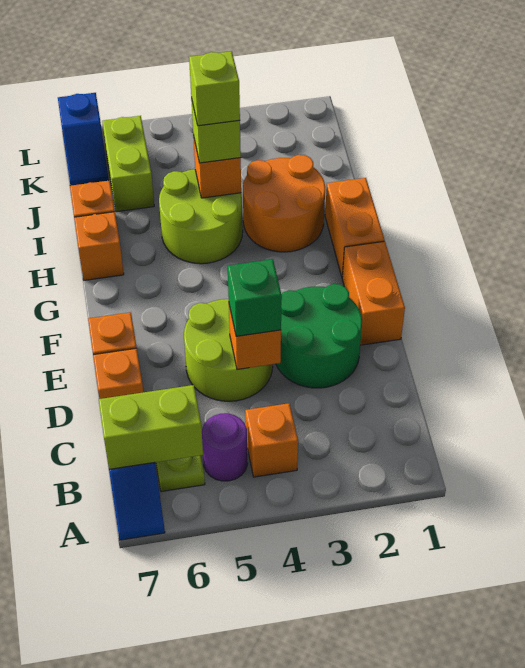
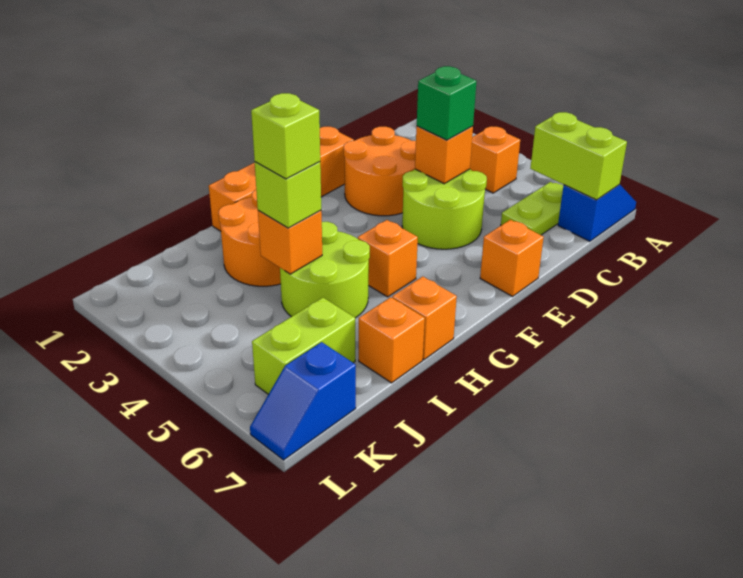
purple 1x1 round brick [202,413,248,481] -> none
green 2x2 round brick [276,284,362,388] -> orange 2x2 round brick [344,127,416,216]
orange 1x1 brick [93,348,143,399] -> orange 1x1 brick moved to [358,220,418,297]
blue 1x2 slope [58,93,109,186] -> blue 1x2 slope turned to [250,342,356,460]

